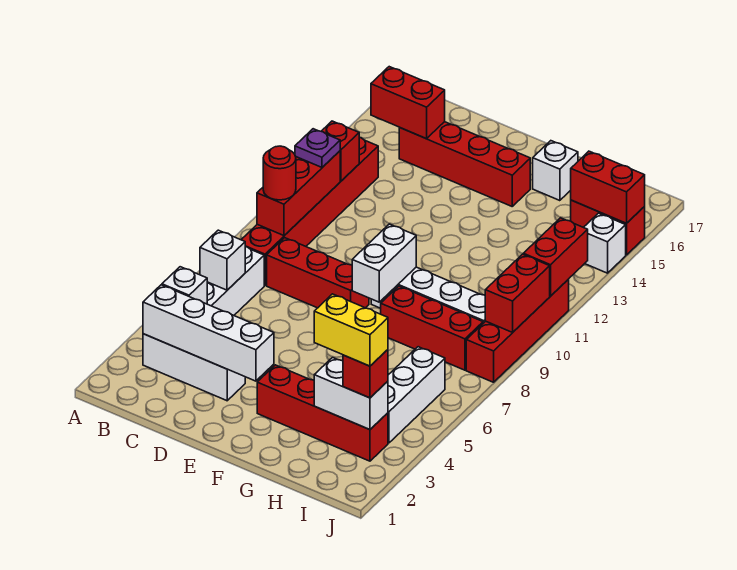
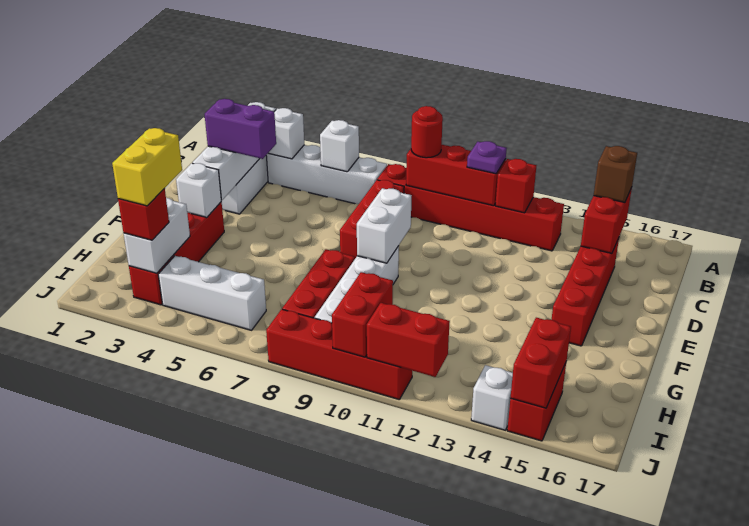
none -> brown 1x1 brick [594,146,637,202]
none -> purple 1x2 brick [205,99,276,159]
white 1x2 brick [352,224,416,302] -> white 1x2 brick turned to [357,188,412,263]
white 1x1 brick [533,141,578,201] -> white 1x1 brick moved to [176,163,221,218]
red 1x2 brick [485,254,550,332] -> red 1x2 brick turned to [332,272,393,357]

